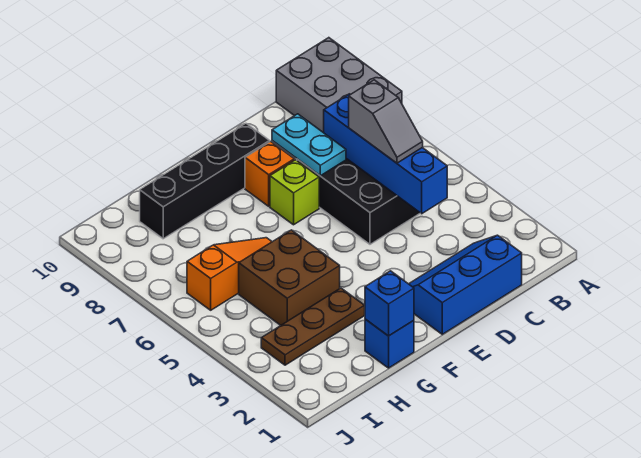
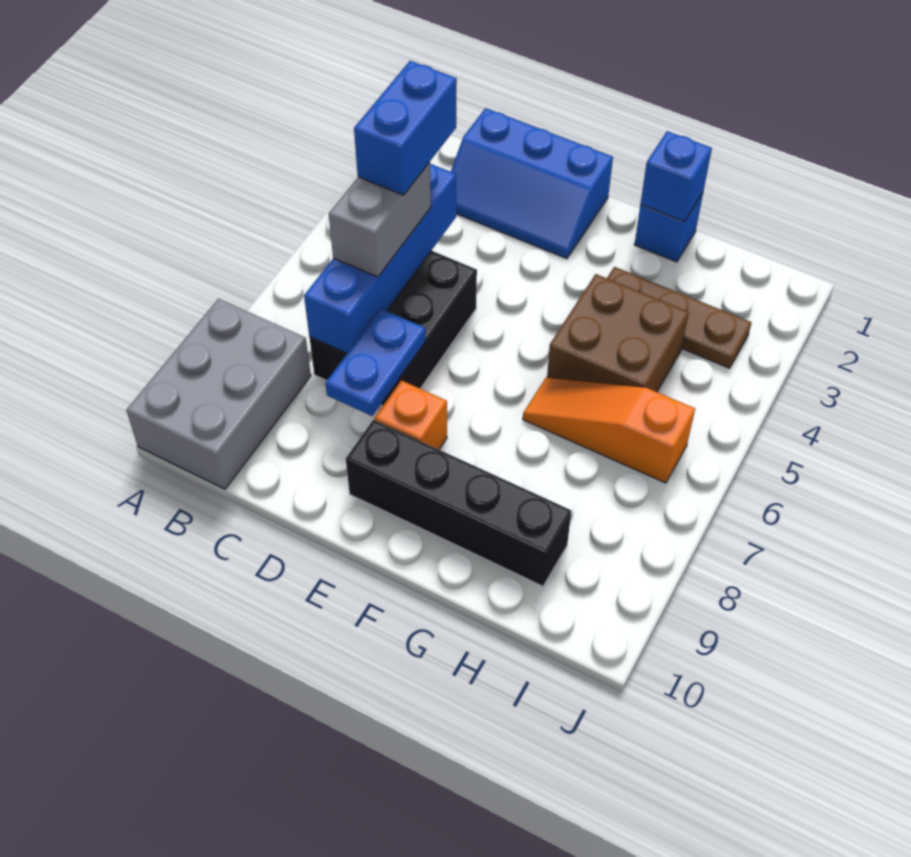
none -> blue 1x2 brick [354,61,457,195]
grey 1x2 slope [349,80,423,163] -> grey 1x2 brick [329,162,431,277]
cyan 1x2 plate [272,114,346,176] -> blue 1x2 plate [325,309,426,416]
lime 1x1 brick [270,160,319,225] -> none

